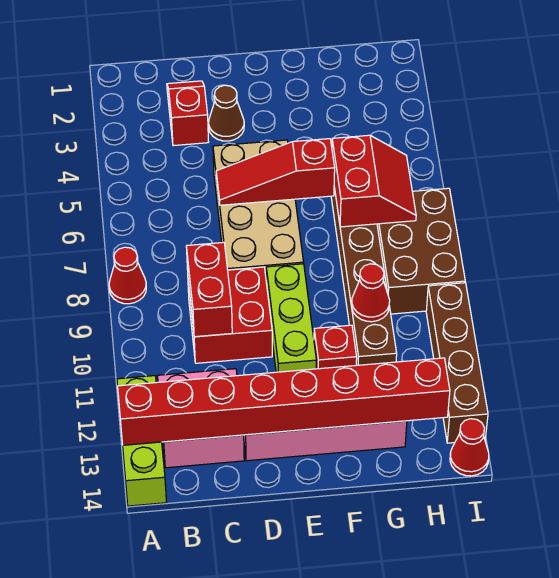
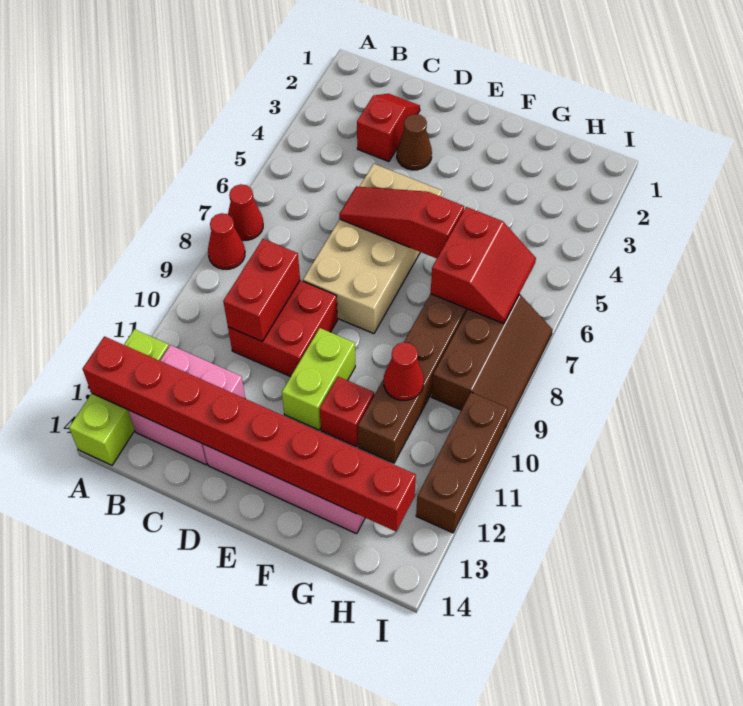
lime 1x3 brick [266,264,316,372] -> lime 1x2 brick [282,328,355,430]
brown 2x3 brick [377,188,465,314] -> brown 2x3 slope [431,294,553,429]
brown 1x4 brick [426,283,488,443] -> brown 1x3 brick [416,392,508,533]
red 1x1 cone [450,419,489,476] -> red 1x1 cone moved to [228,184,263,240]

